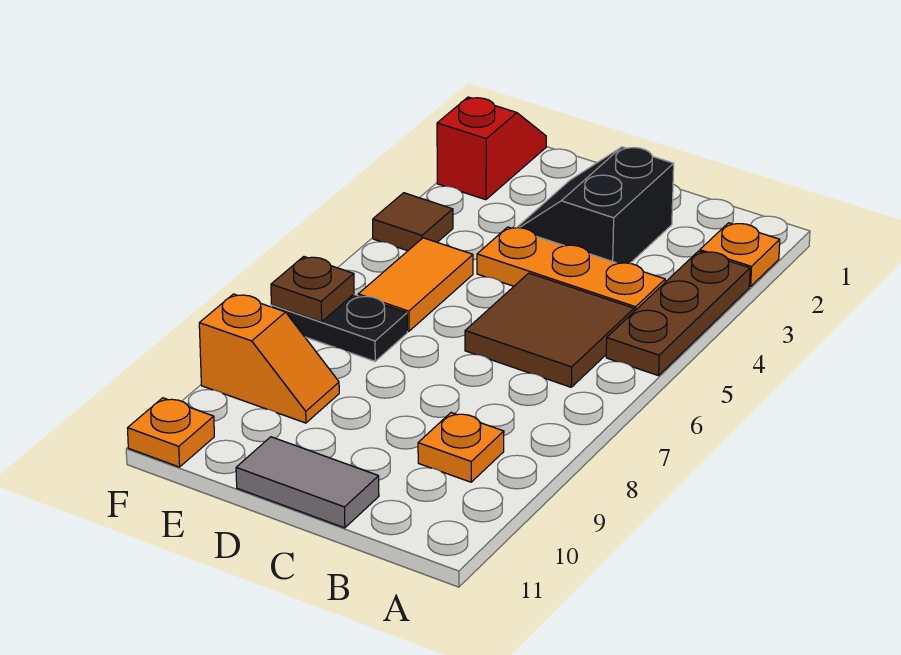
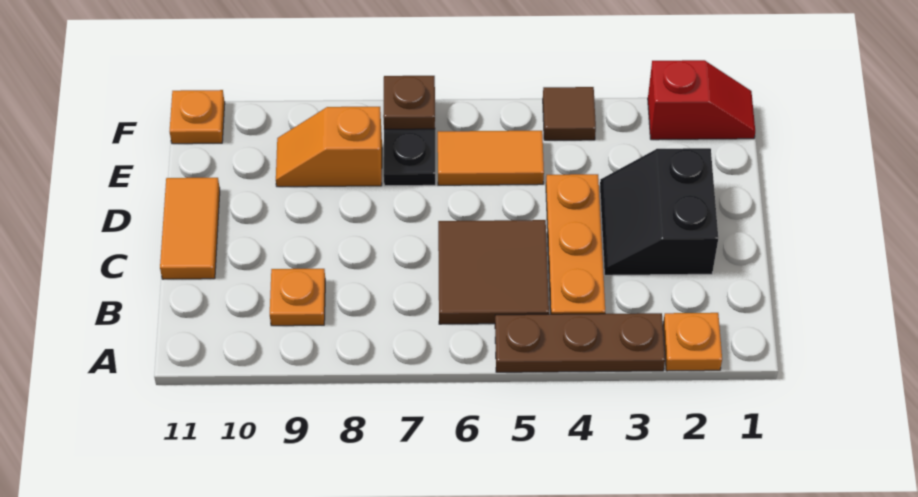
black 2x2 slope [517,147,674,263] -> black 2x2 slope turned to [600,148,718,275]
grey 1x2 tile [236,437,379,528] -> orange 1x2 tile [160,178,220,279]
orange 1x2 slope [199,294,339,423] -> orange 1x2 slope turned to [276,107,382,187]

